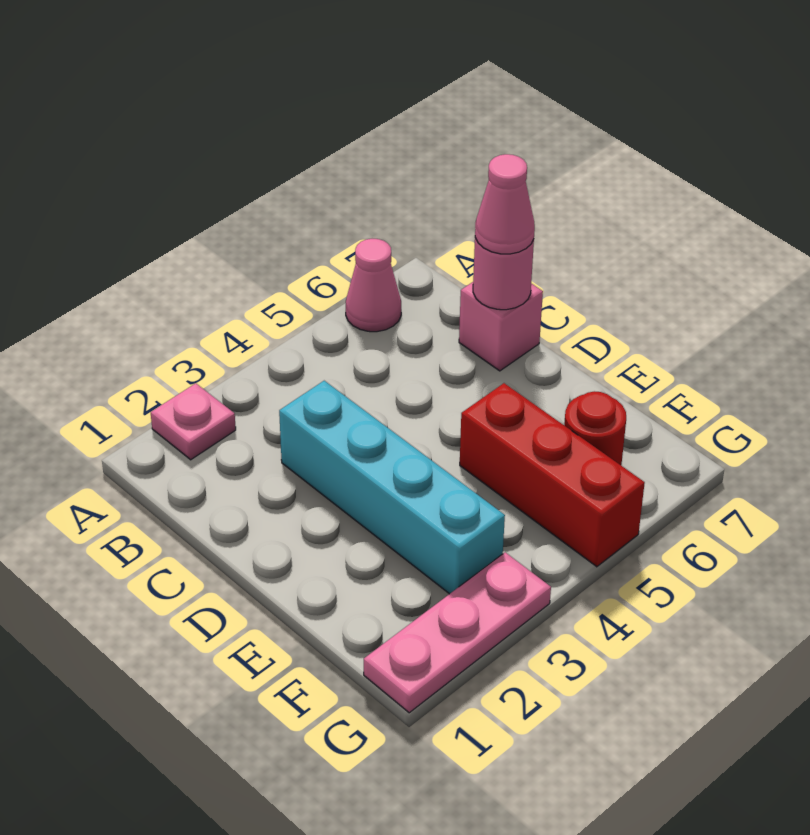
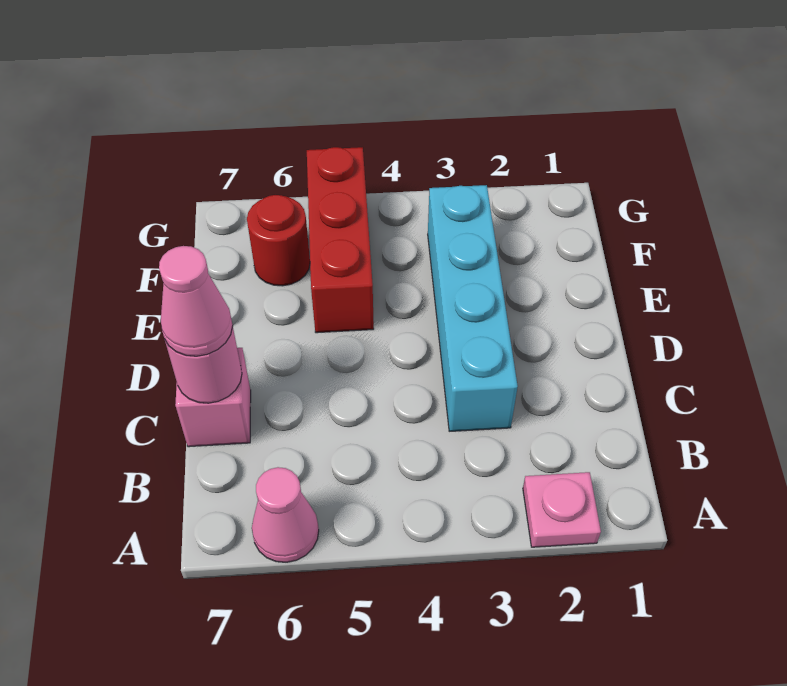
pink 1x3 plate [364,552,551,713] -> none

